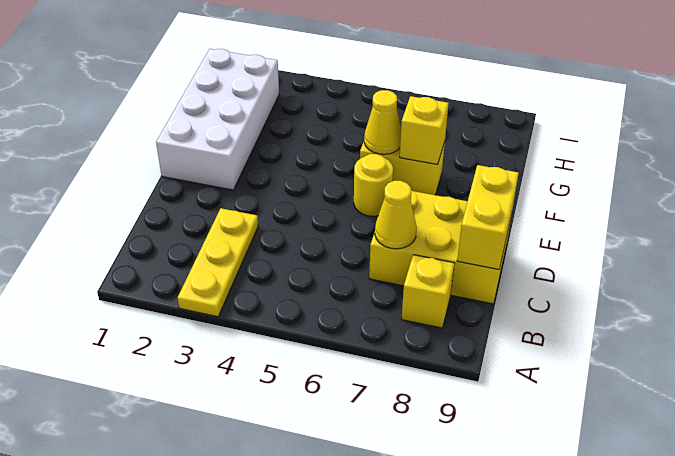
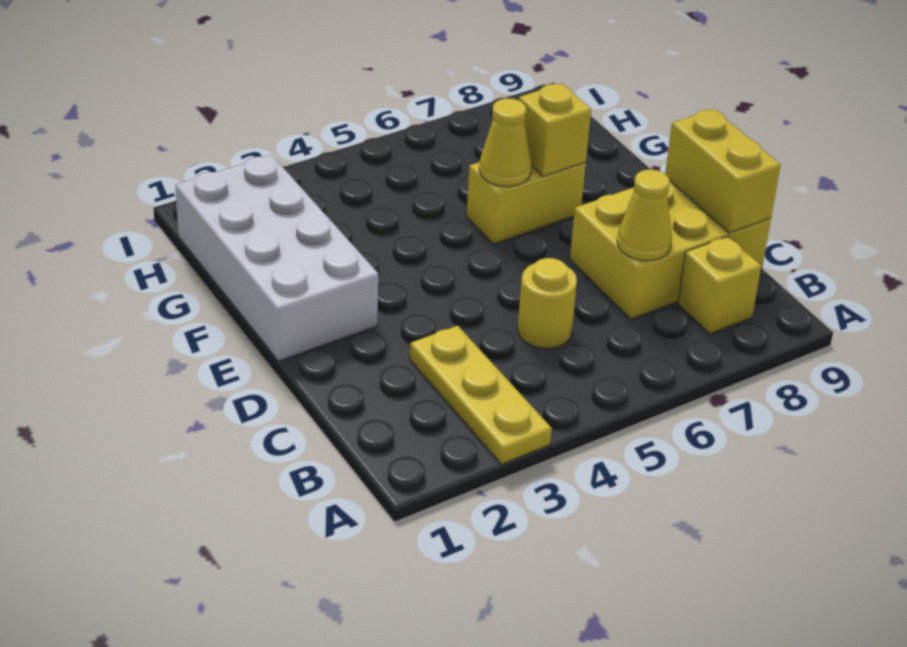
yellow 1x1 round brick [354,154,393,216] -> yellow 1x1 round brick moved to [518,258,577,348]

